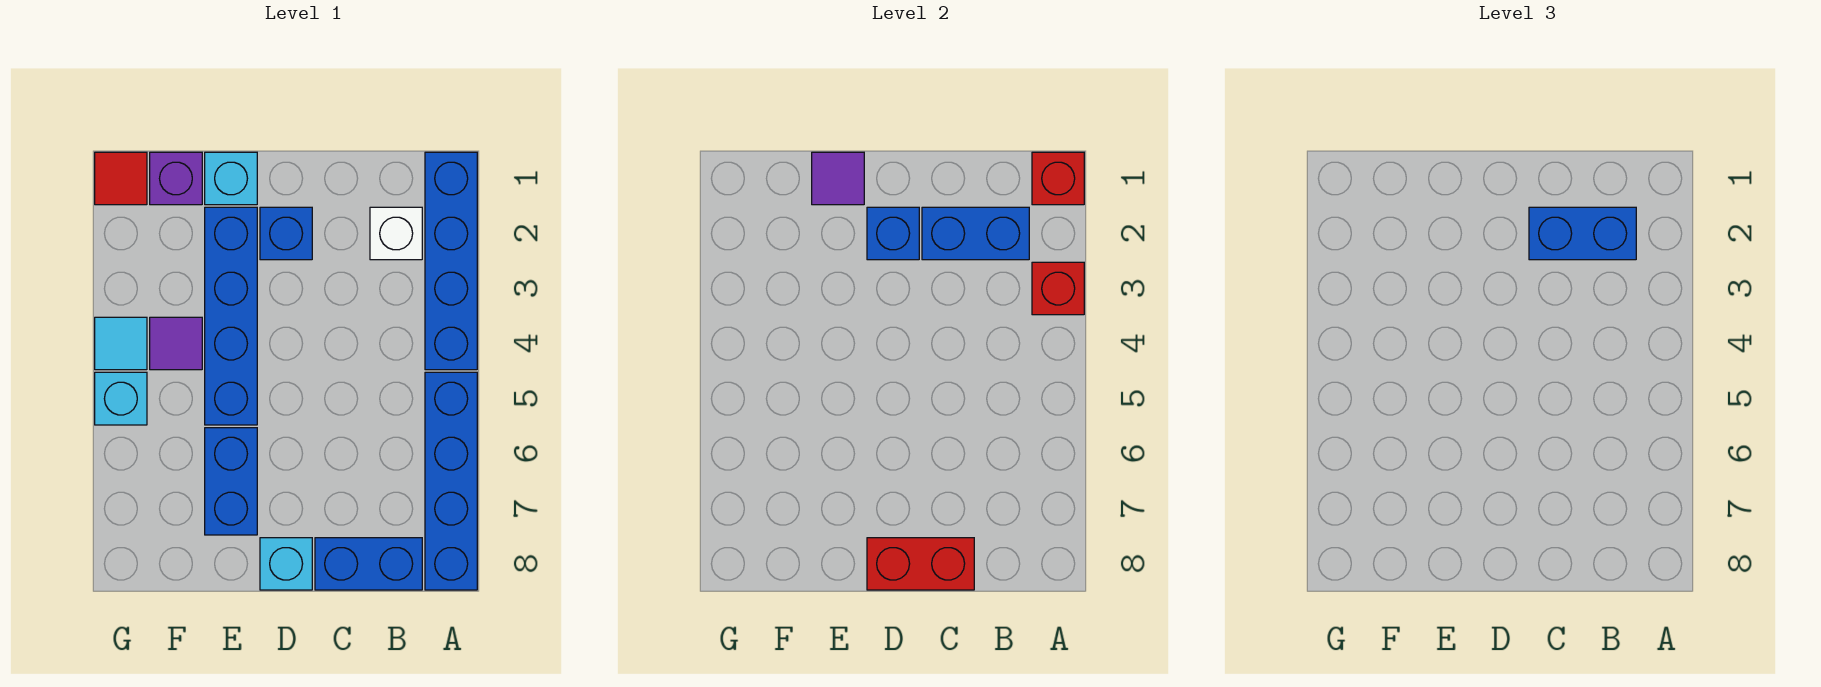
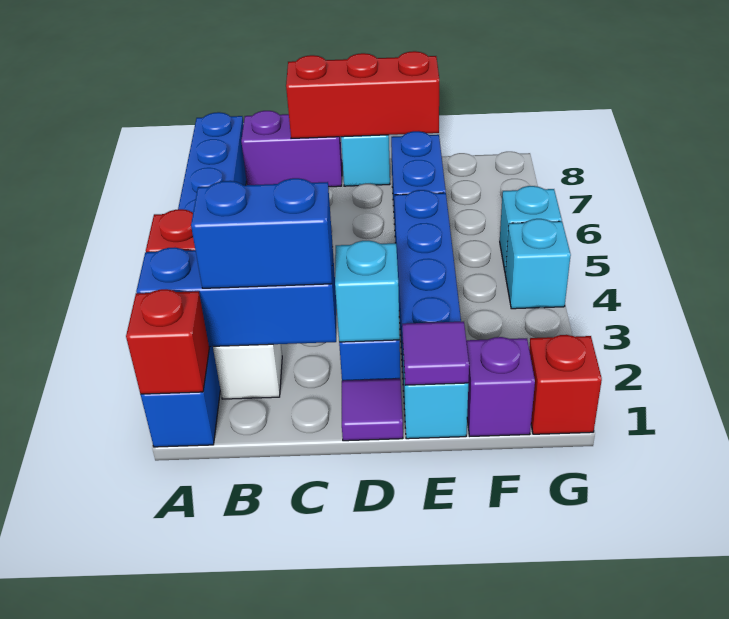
blue 1x2 brick [922,207,1029,260] -> blue 1x3 brick [136,247,337,347]
blue 1x2 brick [315,538,422,590] -> purple 1x2 brick [241,111,342,187]
red 1x2 brick [867,538,974,590] -> red 1x3 brick [286,51,439,138]
blue 1x1 brick [867,207,919,260] -> cyan 1x1 brick [335,241,400,342]
purple 1x1 tile [150,317,202,370] -> purple 1x1 tile moved to [342,379,403,441]
red 1x1 tile [95,152,147,205] -> red 1x1 brick [529,335,602,434]
cyan 1x1 tile [95,317,147,370] -> cyan 1x1 brick [505,219,571,309]

